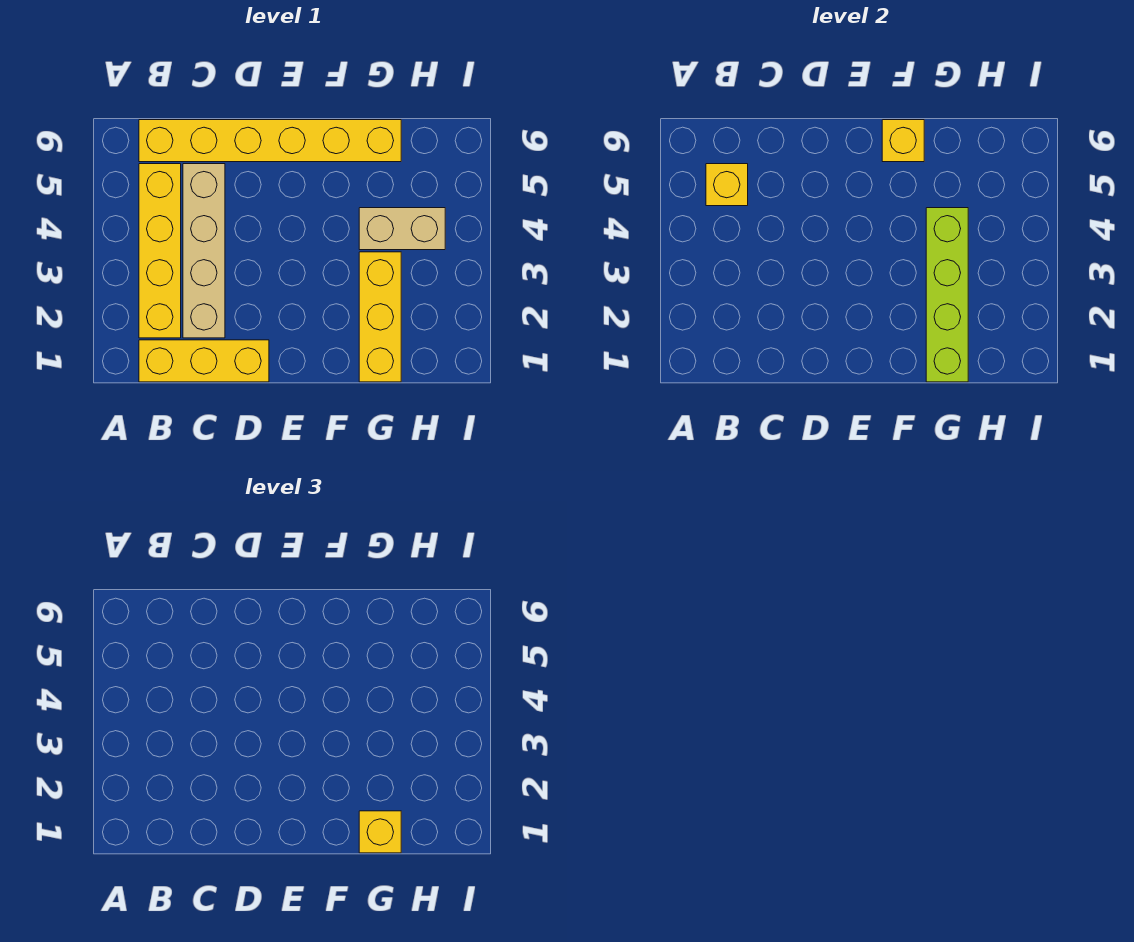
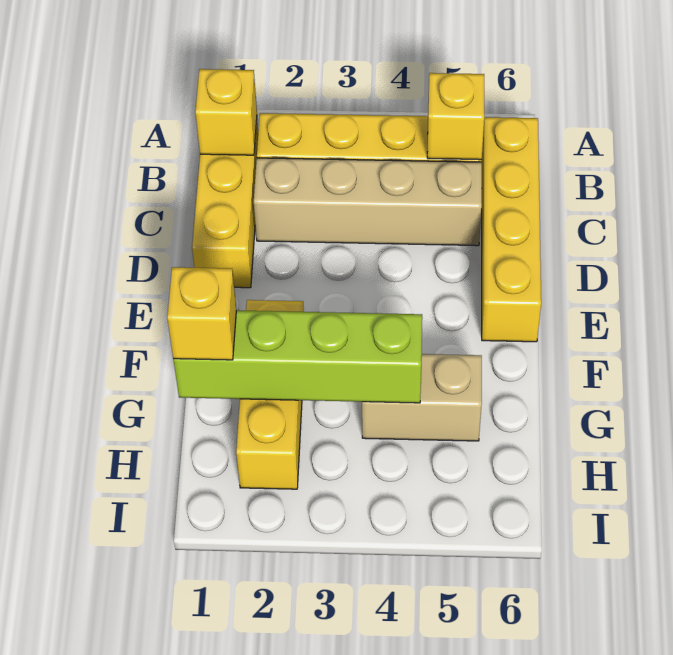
yellow 1x6 brick [139,120,401,162] -> yellow 1x4 brick [482,117,541,342]
yellow 1x1 brick [882,120,924,162] -> yellow 1x1 brick moved to [195,69,257,155]
yellow 1x3 brick [359,252,401,382] -> yellow 1x3 brick turned to [236,300,304,489]
tan 1x2 brick [359,208,445,250] -> tan 1x2 brick turned to [362,354,482,441]

